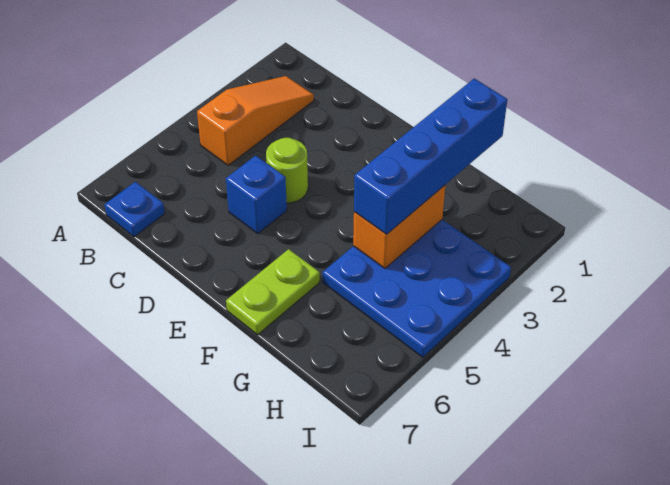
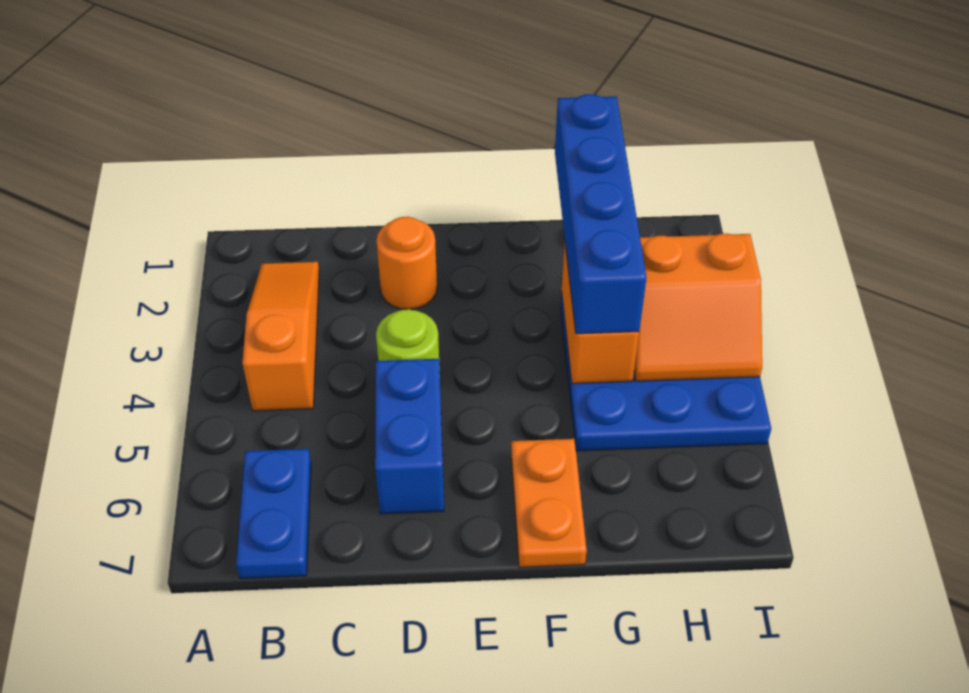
blue 1x1 plate [105,182,165,237] -> blue 1x2 plate [236,449,311,578]
none -> orange 1x1 round brick [376,217,437,309]
blue 1x1 brick [226,156,287,234] -> blue 1x2 brick [375,359,444,514]
lime 1x2 plate [226,249,320,335] -> orange 1x2 plate [511,439,587,567]
none -> orange 2x2 slope [634,234,762,381]

